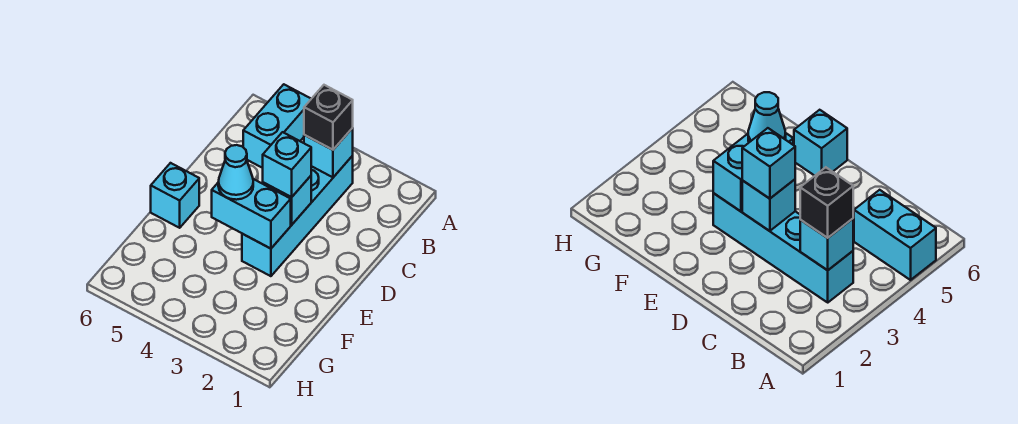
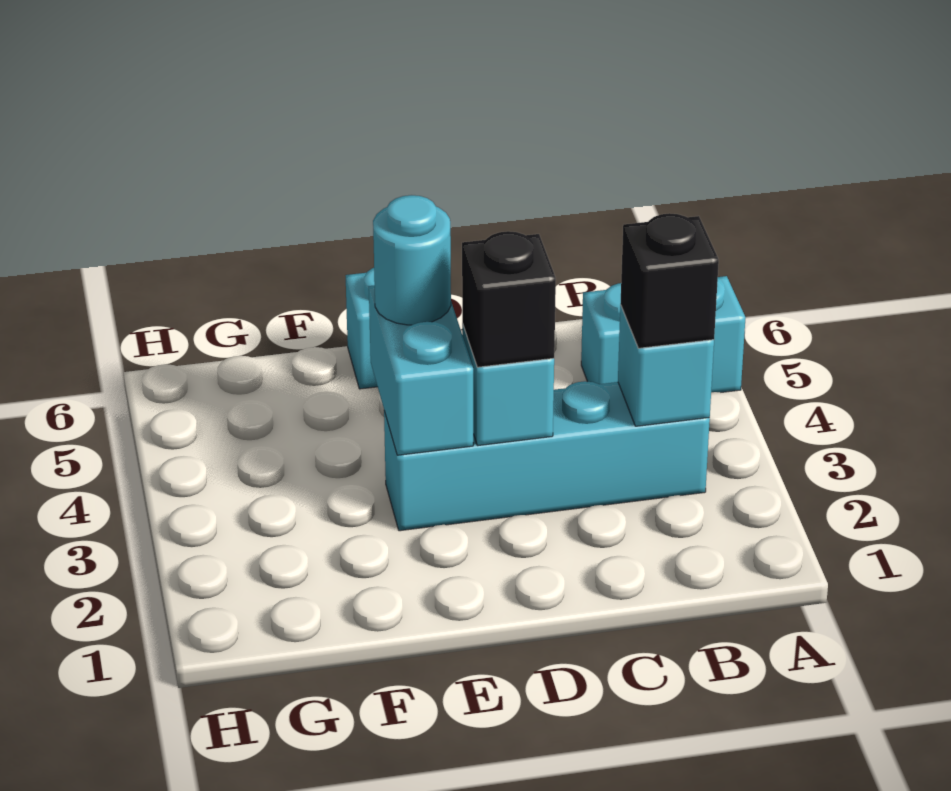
cyan 1x1 brick [263,132,311,197] -> black 1x1 brick [462,231,556,367]
cyan 1x1 cone [218,145,253,200] -> cyan 1x1 round brick [373,195,451,325]

